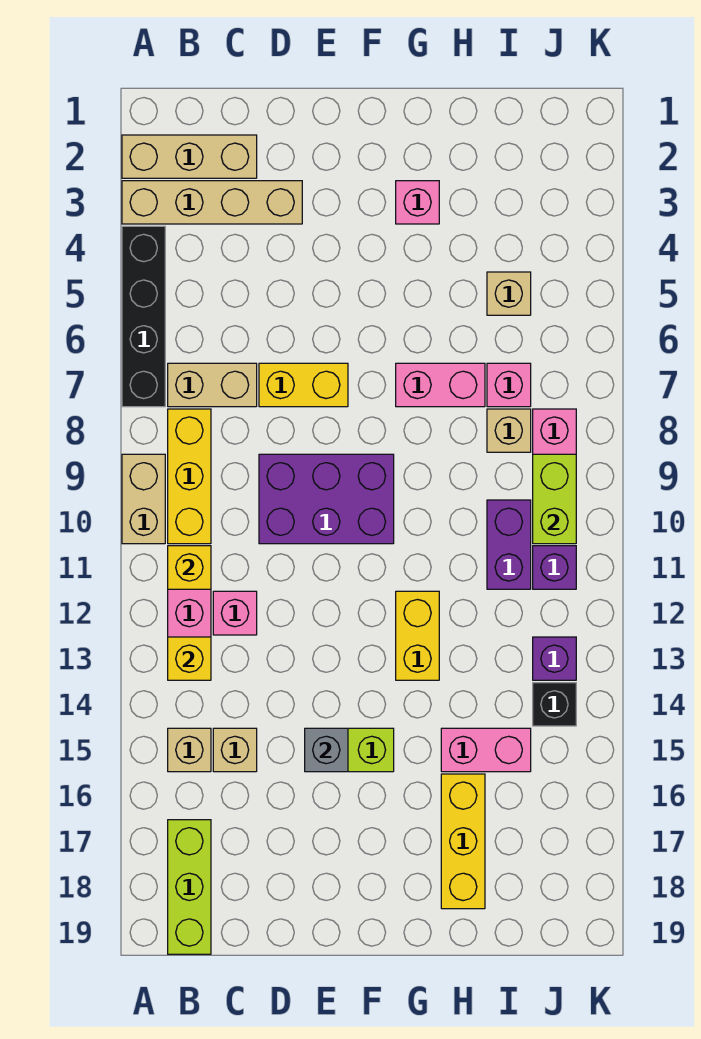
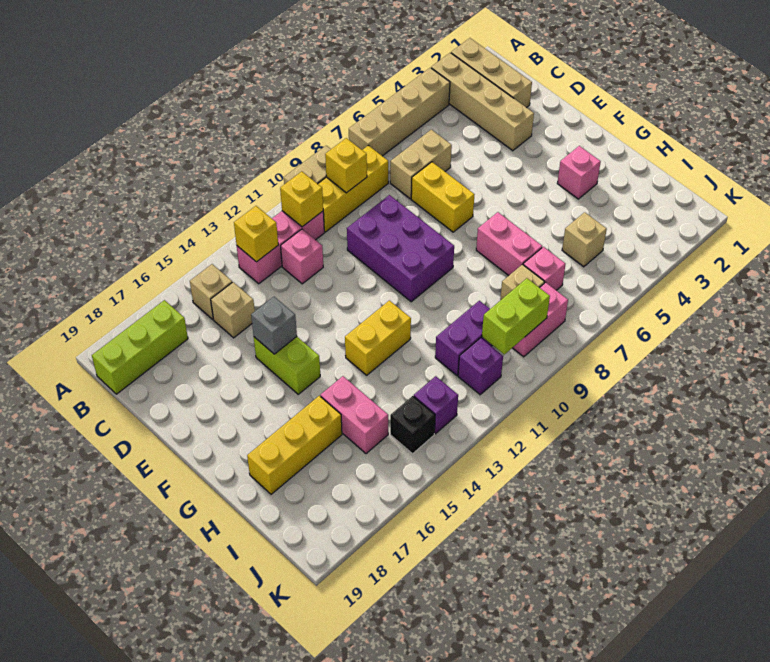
black 1x4 brick [122,226,165,407] -> tan 1x4 brick [349,68,450,156]
tan 1x2 brick [168,363,257,407] -> tan 1x2 brick turned to [390,130,452,199]
none -> yellow 1x1 brick [325,138,367,193]

